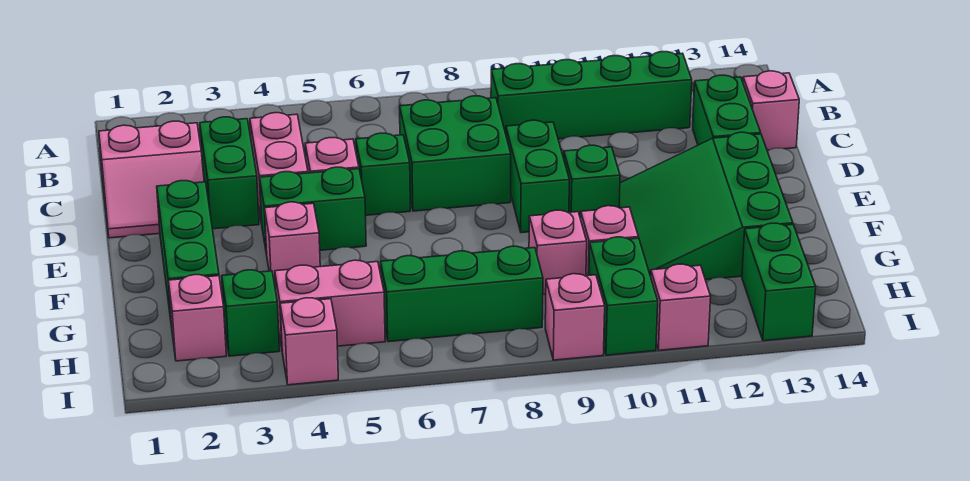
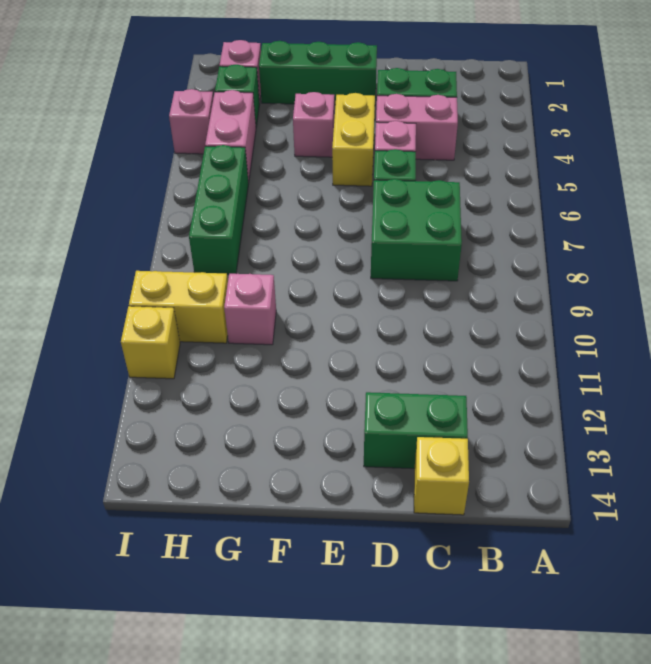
green 1x4 brick [491,52,692,139] -> none
pink 2x2 slope [99,121,204,238] -> none
pink 1x1 brick [743,71,799,150] -> yellow 1x1 brick [414,437,469,515]
green 1x2 brick [506,120,569,233] -> none
green 1x2 brick [260,167,366,254] -> yellow 1x2 brick [332,93,375,186]
green 1x1 brick [564,145,620,219] -> none
green 3x3 slope [619,132,793,280] -> none
pink 1x1 brick [529,210,587,294] -> none
green 1x2 brick [589,237,658,355] -> yellow 1x2 brick [129,271,228,343]
green 1x2 brick [742,223,816,341] -> none
pink 1x1 brick [545,274,605,360] -> none
pink 1x1 brick [651,264,711,350] -> yellow 1x1 brick [121,306,180,379]

